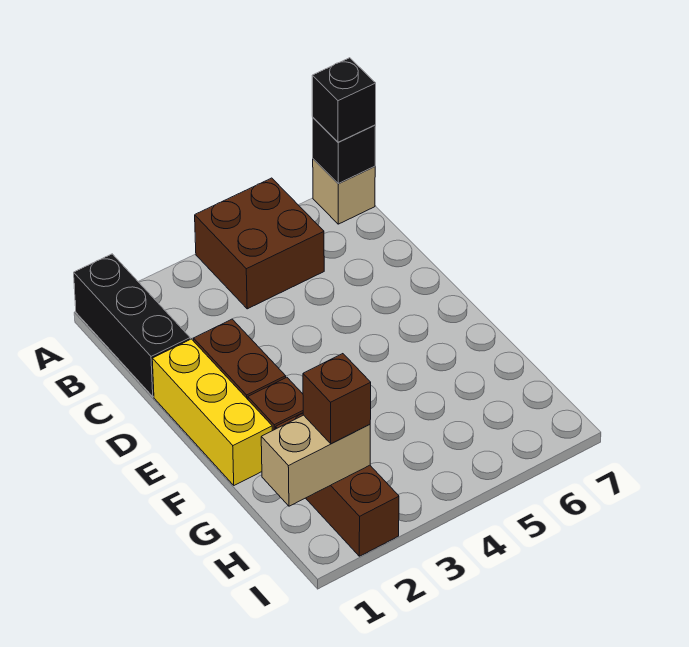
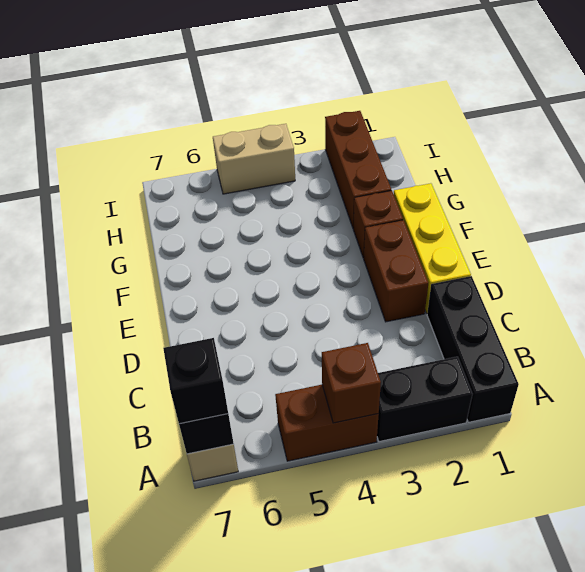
none -> black 1x2 brick [377,357,472,442]
brown 2x2 brick [195,178,324,309] -> brown 1x2 brick [275,385,379,461]
tan 1x2 brick [261,415,370,506] -> tan 1x2 brick moved to [213,124,295,194]
brown 1x1 brick [303,354,371,444] -> brown 1x1 brick moved to [322,343,381,423]

